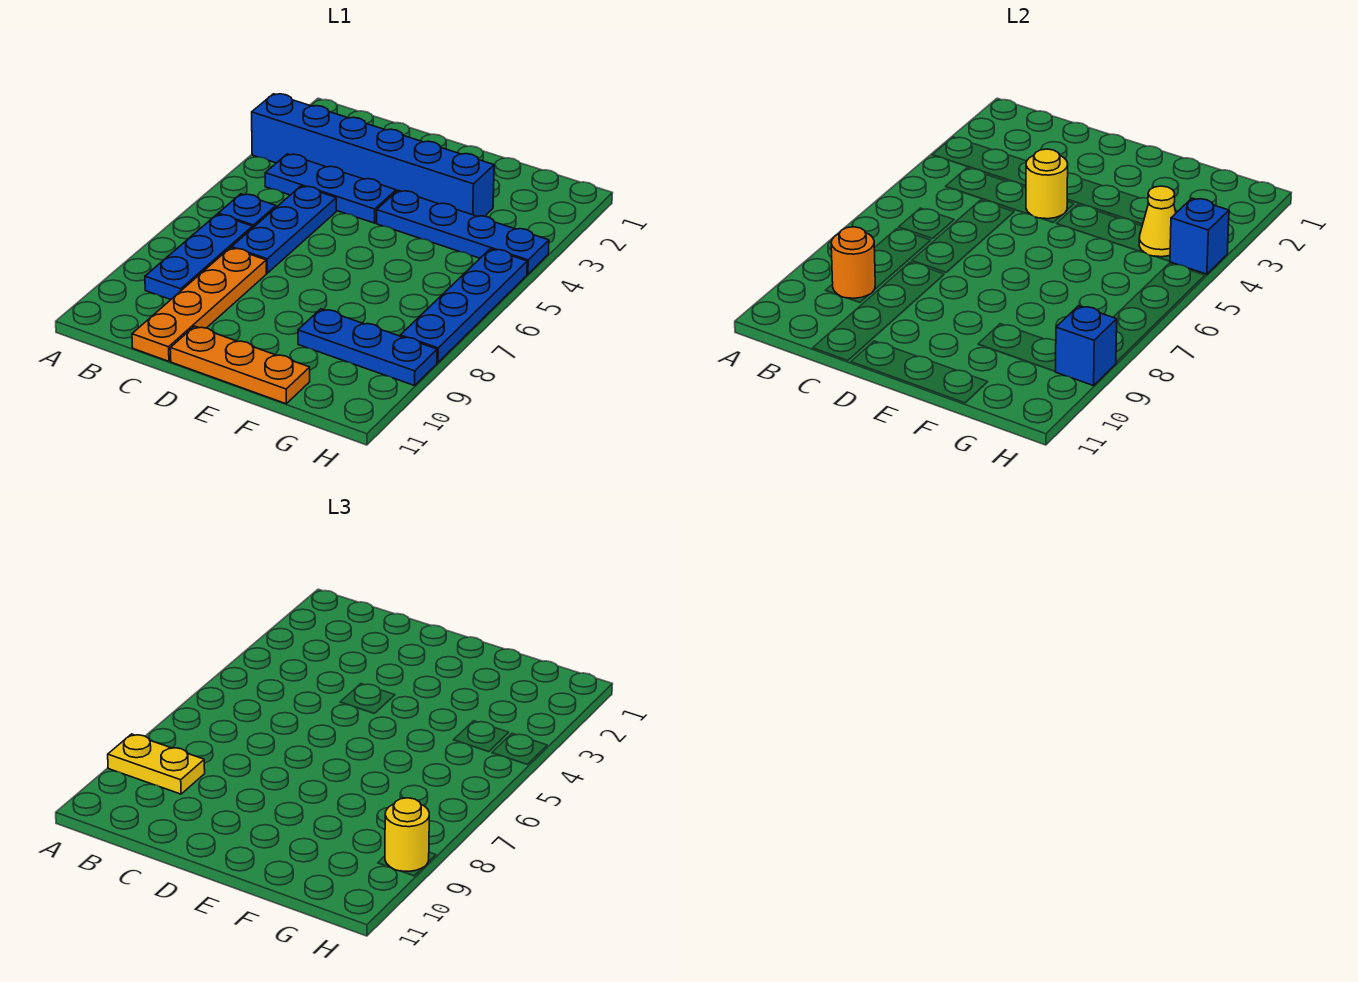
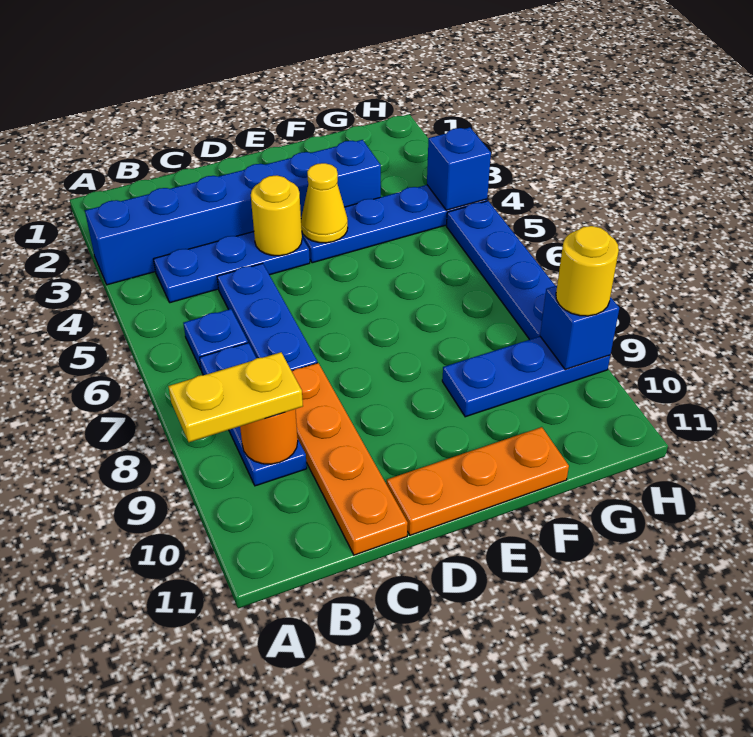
yellow 1x1 cone [1139,186,1176,257] -> yellow 1x1 cone moved to [301,163,348,243]

